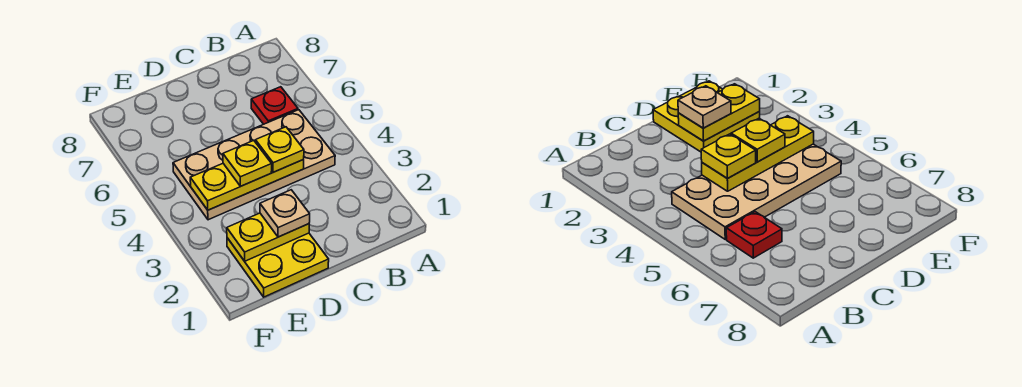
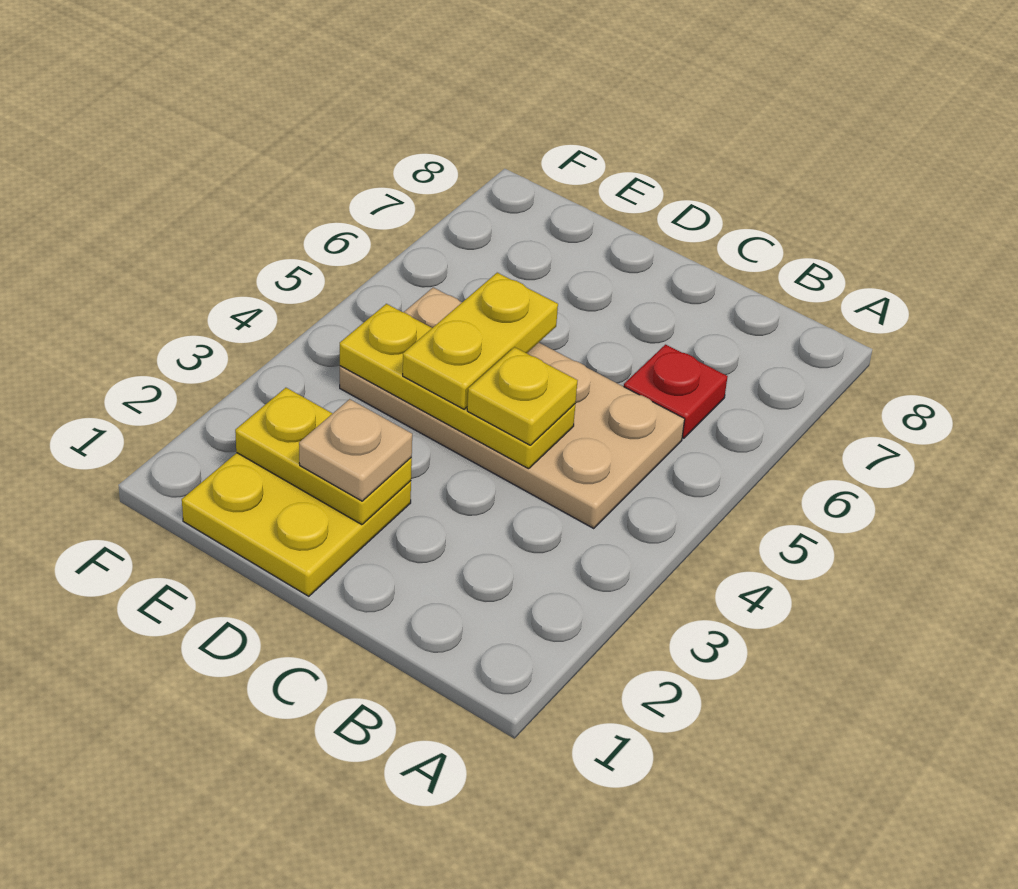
yellow 1x1 plate [223,141,272,186] -> yellow 1x2 plate [403,273,558,409]

